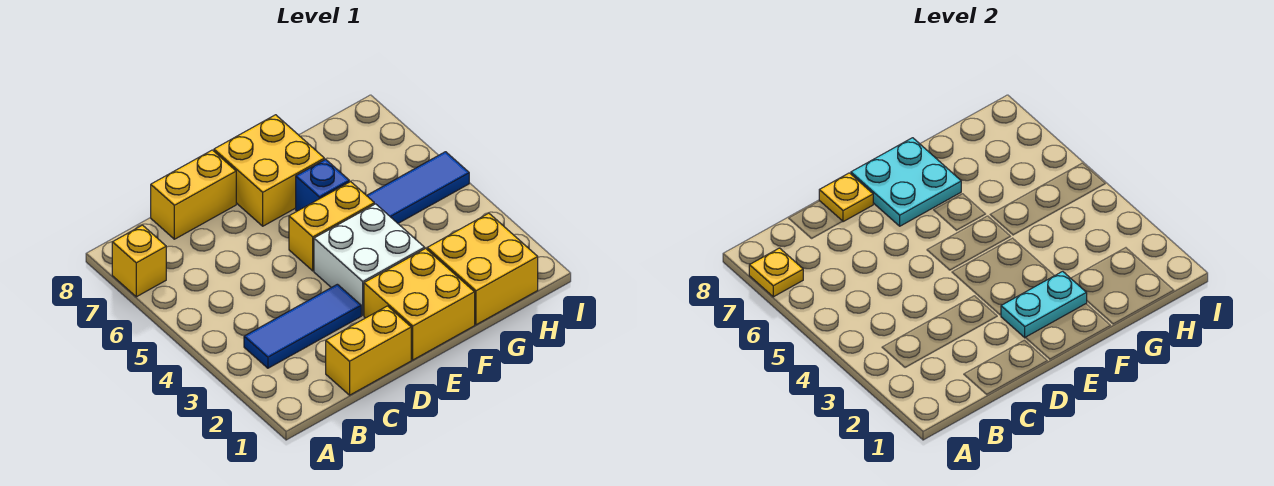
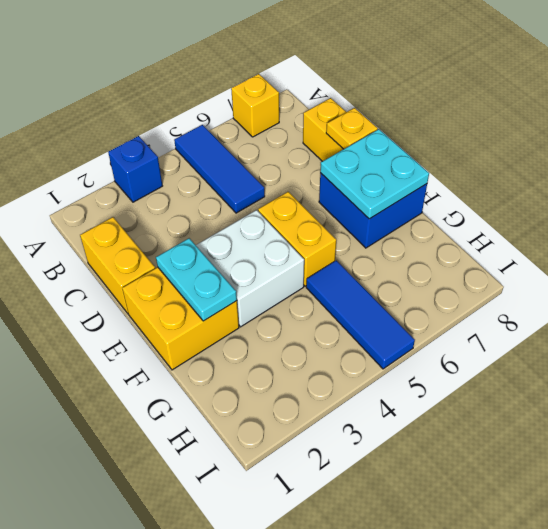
yellow 1x1 plate [749,248,803,297] -> none
blue 1x3 tile [244,284,361,368] -> blue 1x3 tile moved to [174,125,265,213]
yellow 2x2 brick [214,115,324,226] -> blue 2x2 brick [319,173,427,248]
blue 1x1 brick [296,159,349,211] -> blue 1x1 brick moved to [108,136,162,202]
yellow 2x2 brick [427,213,538,325] -> none

